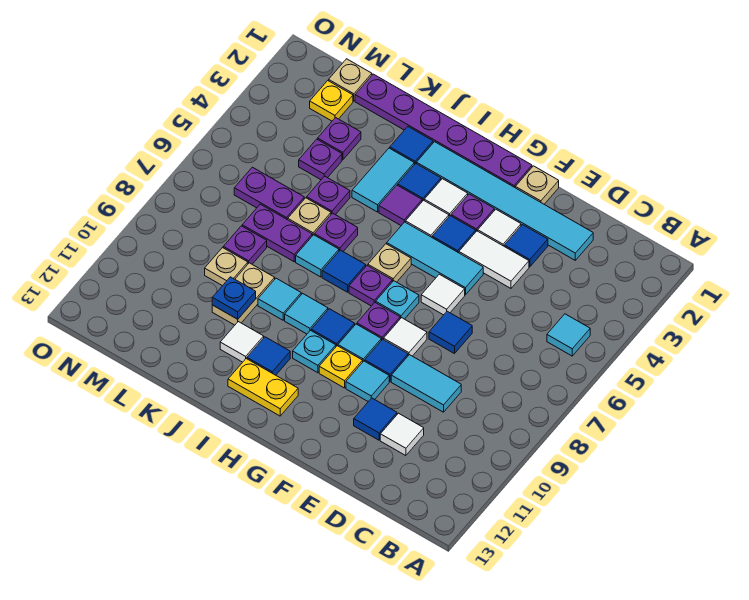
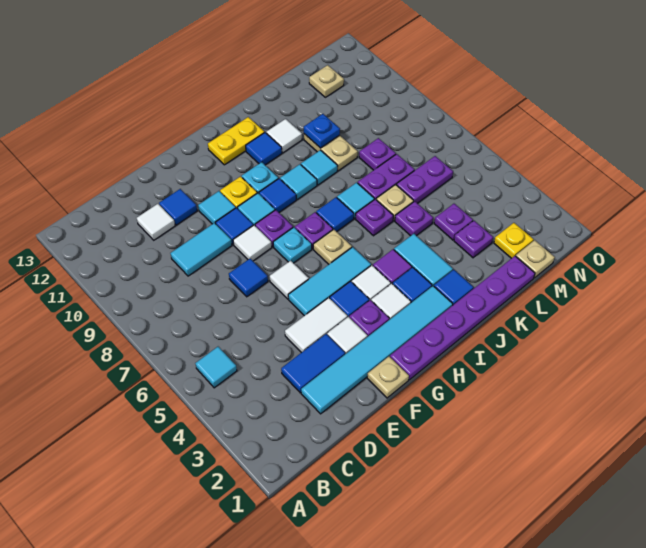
blue 1x1 tile [504,225,548,267] -> blue 1x2 tile [281,334,345,393]
tan 1x1 plate [205,248,248,286] -> tan 1x1 plate moved to [309,65,344,97]

